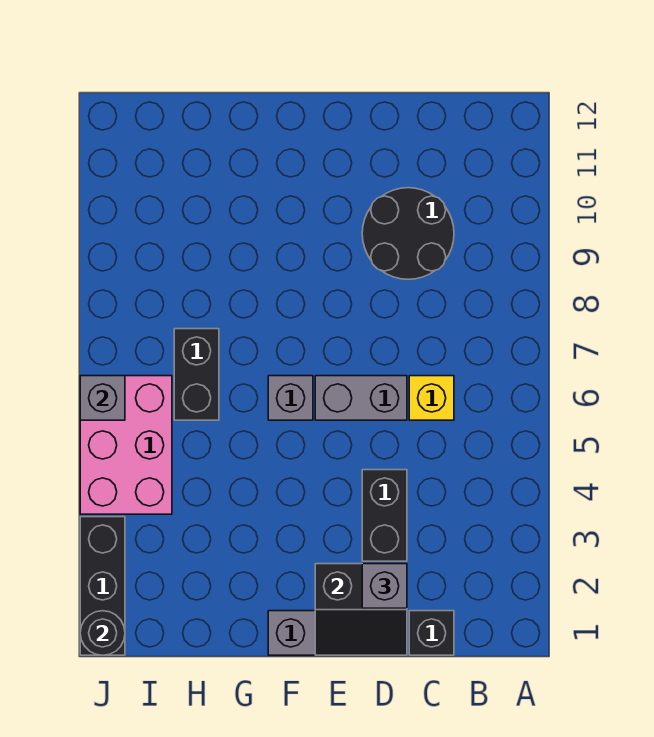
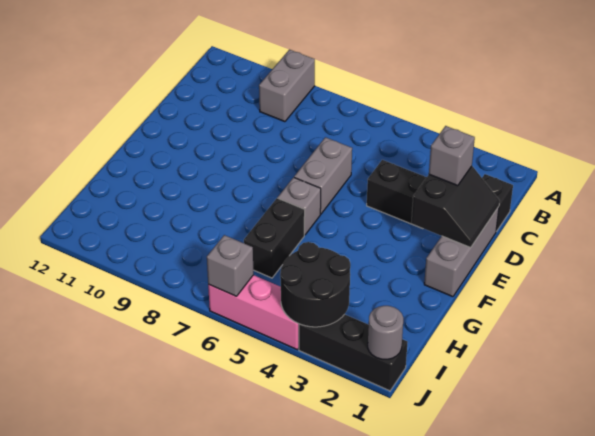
none -> grey 1x2 brick [259,50,315,122]
yellow 1x1 brick [409,376,454,420] -> none
black 2x2 round brick [362,188,454,279] -> black 2x2 round brick moved to [280,242,350,327]
black 1x2 brick [174,329,219,420] -> black 1x2 brick turned to [244,198,305,278]
pink 2x3 brick [80,376,172,514] -> pink 1x3 brick [208,275,299,350]
black 1x1 round brick [80,611,125,655] -> grey 1x1 round brick [368,306,403,359]

